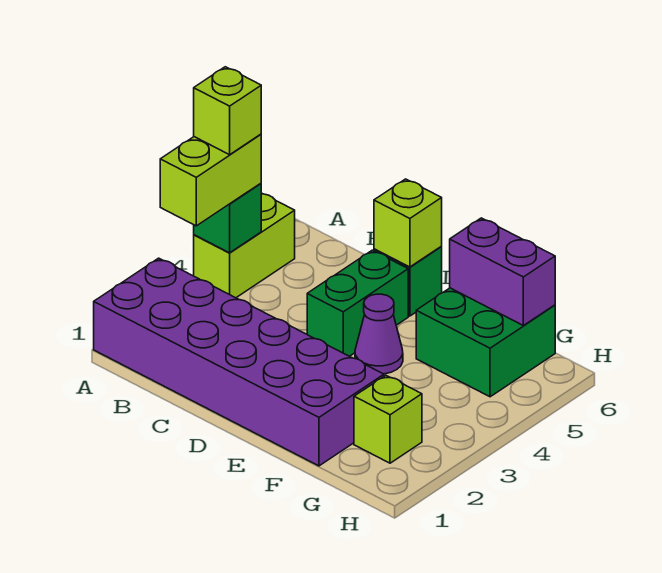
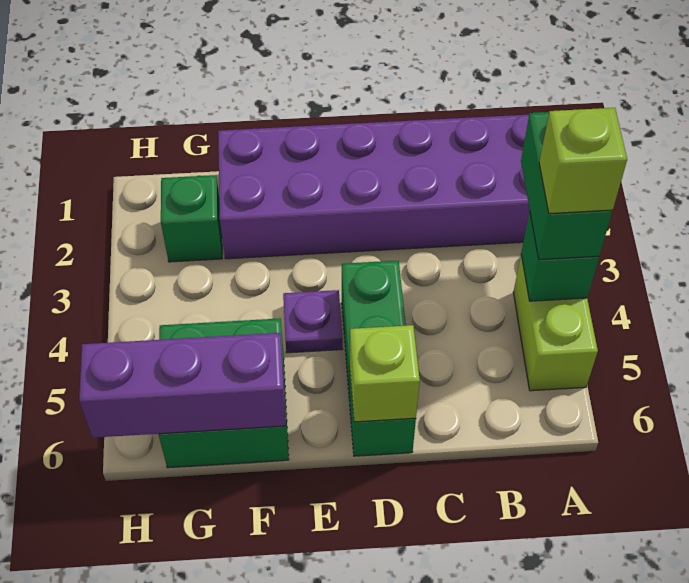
lime 1x2 brick [160,134,261,226] -> green 1x2 brick [521,112,613,260]
purple 1x1 cone [355,294,403,374] -> purple 1x1 plate [283,290,343,353]
purple 1x2 brick [450,218,555,325] -> purple 1x3 brick [79,333,286,438]
lime 1x1 brick [354,375,422,463] -> green 1x1 brick [161,175,222,262]

